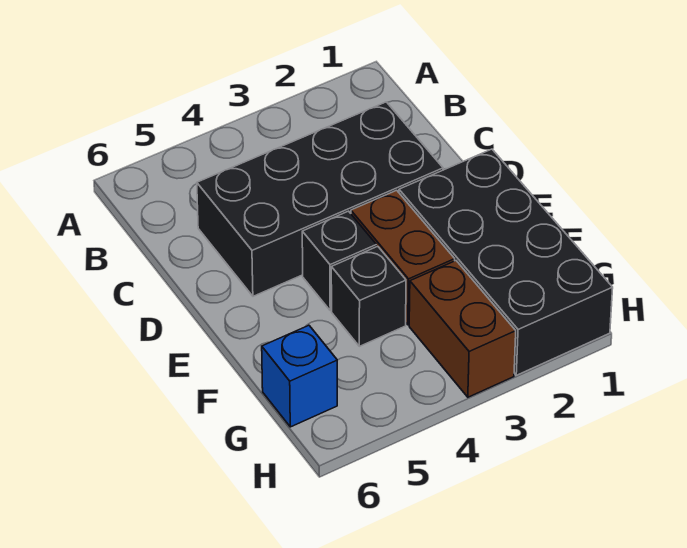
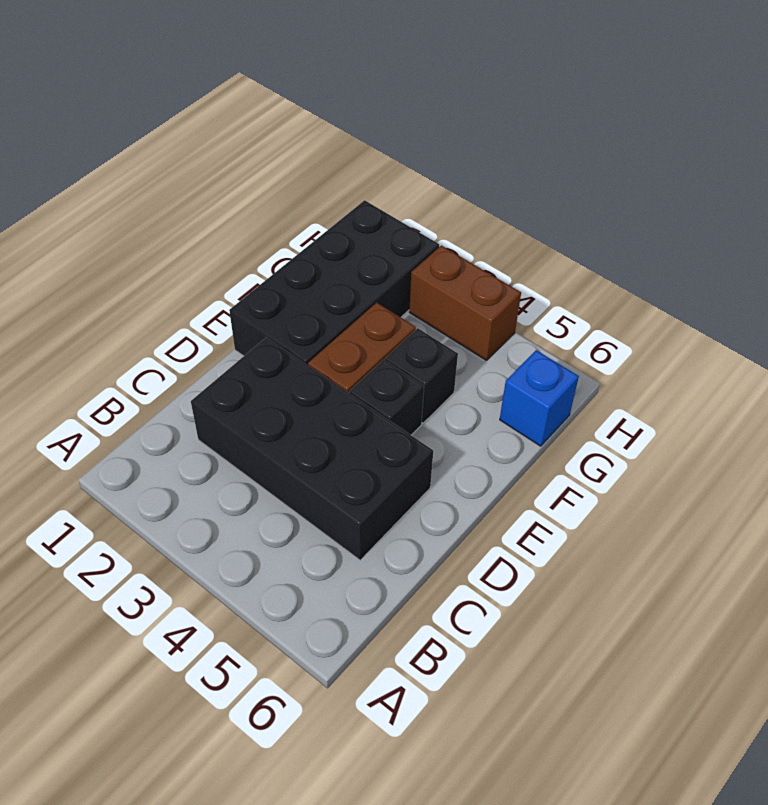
brown 1x2 brick [409,261,516,397] -> brown 1x2 brick turned to [409,246,521,361]

